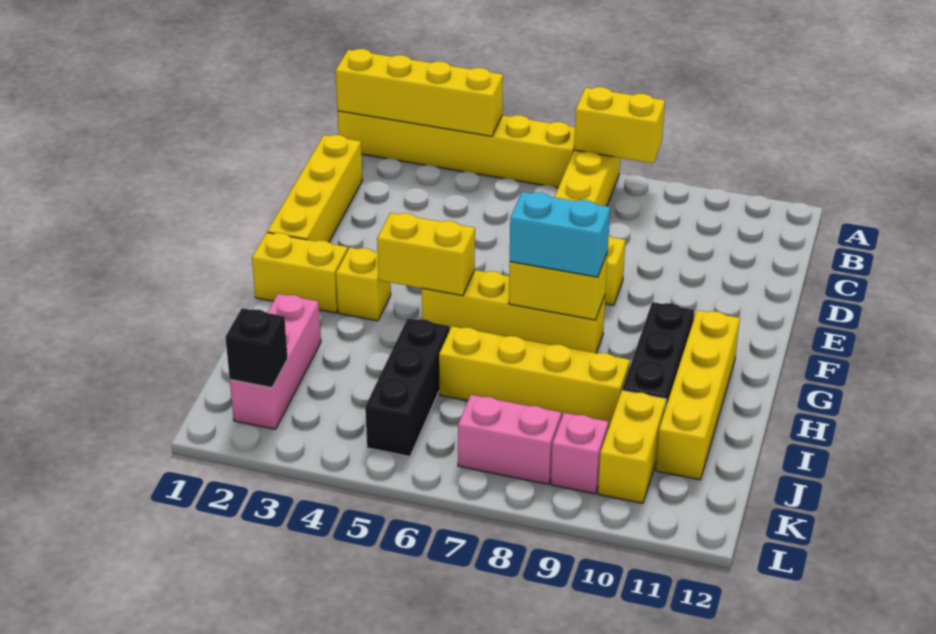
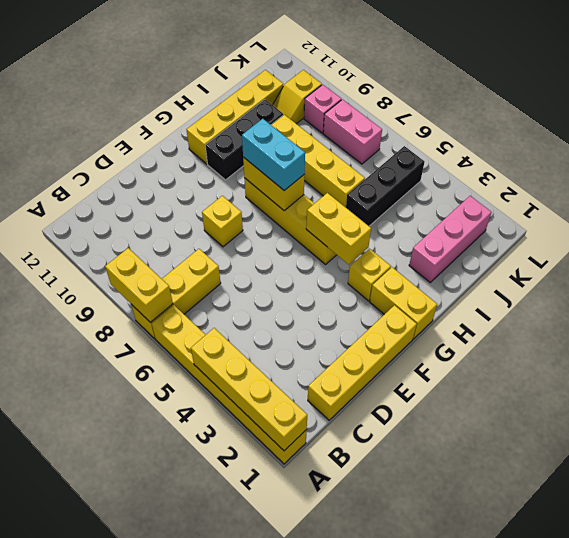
yellow 1x2 brick [598,391,666,503] -> yellow 1x2 slope [273,70,322,124]
black 1x1 brick [225,308,288,388] -> none

